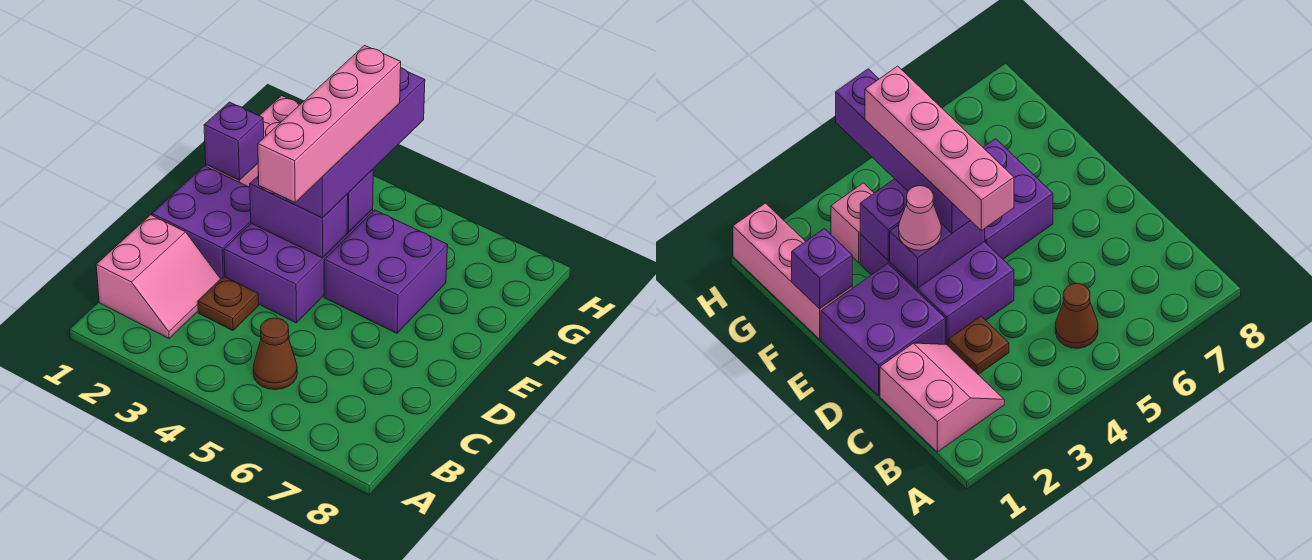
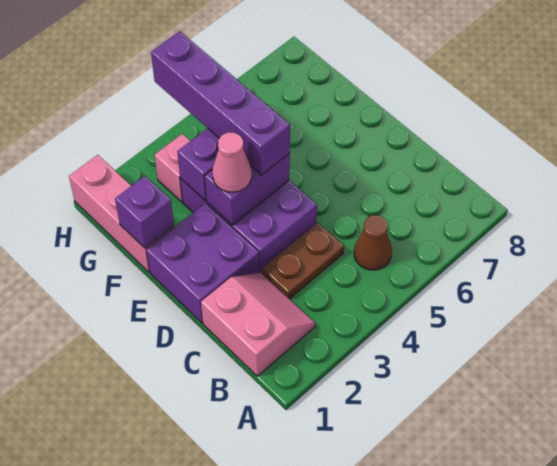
brown 1x1 plate [198,276,259,331] -> brown 1x2 plate [262,223,344,299]
pink 1x4 brick [258,45,401,202] -> none
purple 2x2 brick [324,210,448,333] -> none

